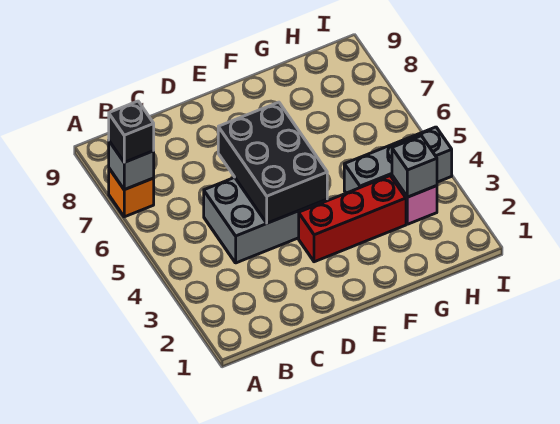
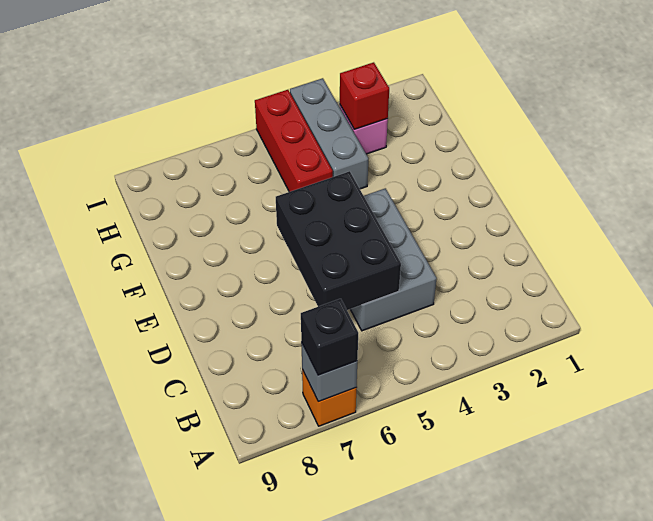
black 2x3 brick [218,102,327,223] -> black 2x3 brick turned to [276,171,401,310]
red 1x3 brick [299,176,406,262] -> red 1x3 brick moved to [255,90,333,192]
grey 1x1 brick [392,136,437,197] -> red 1x1 brick [340,62,389,129]

